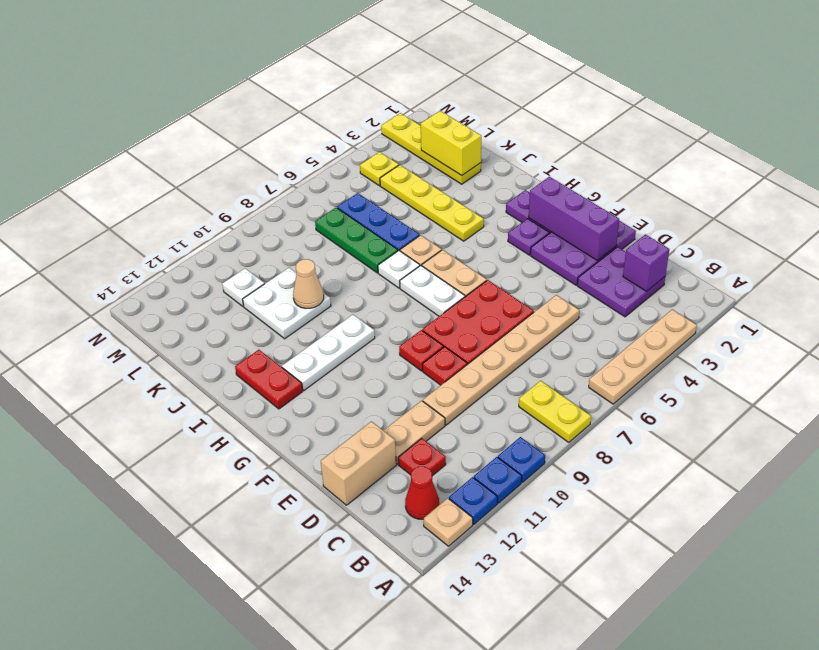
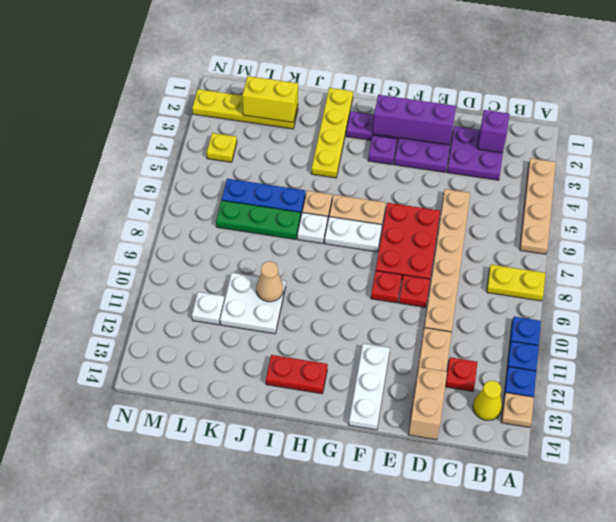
red 1x1 cone [405,467,439,519] -> yellow 1x1 cone [473,381,502,420]
white 1x3 plate [282,315,375,390] -> white 1x3 plate moved to [349,344,390,430]
yellow 1x4 plate [380,165,484,241] -> yellow 1x4 plate turned to [311,88,353,178]

